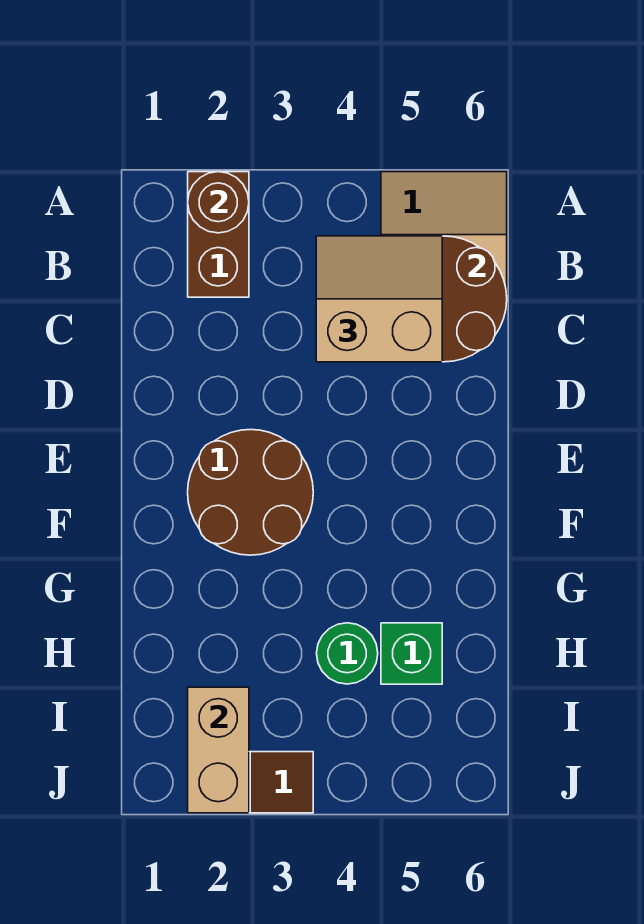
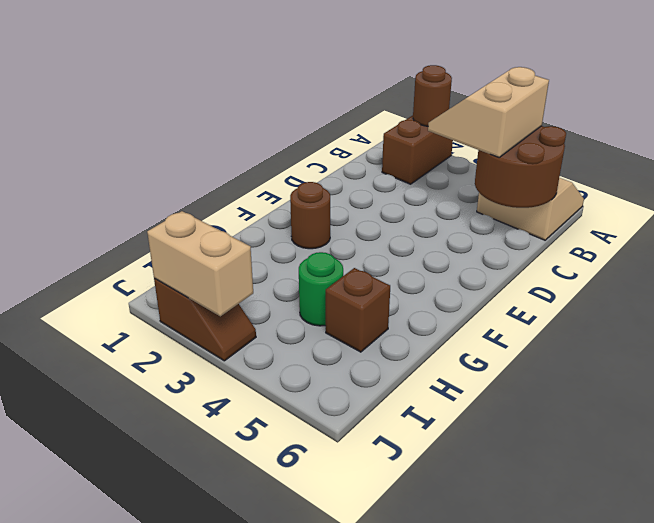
tan 2x2 slope [316,236,442,362] -> tan 2x2 slope turned to [428,67,549,158]
brown 2x2 round brick [188,430,313,555] -> brown 1x1 round brick [290,182,330,249]
green 1x1 brick [381,623,442,684] -> brown 1x1 brick [326,268,390,352]
tan 1x2 brick [188,687,249,813] -> tan 1x2 brick turned to [147,211,253,316]

